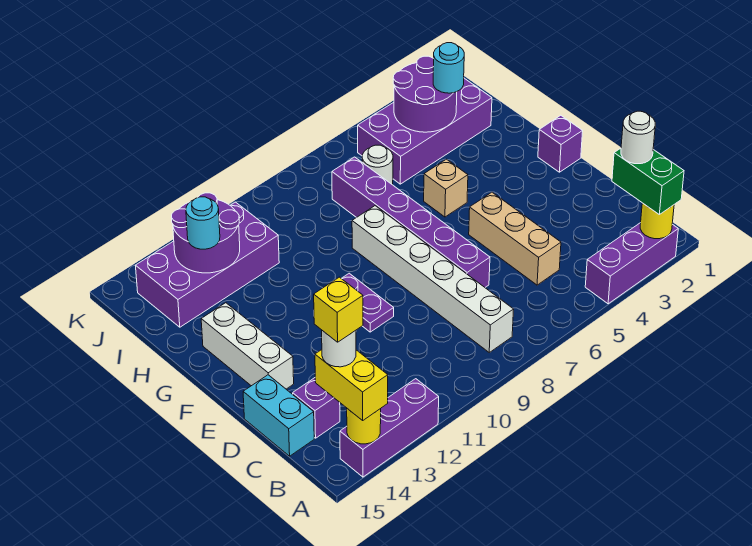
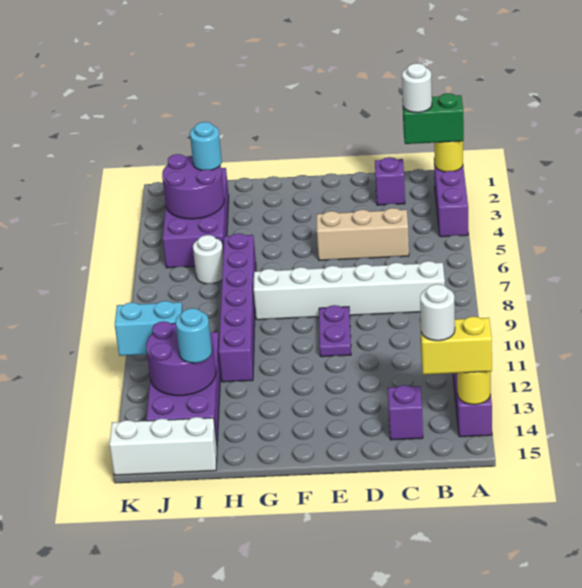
yellow 1x1 brick [314,277,363,342] -> none
cyan 1x2 brick [243,375,314,456] -> cyan 1x2 brick moved to [115,301,183,356]
purple 1x6 brick [332,157,490,287] -> purple 1x6 brick turned to [219,233,256,382]
purple 1x2 plate [341,273,394,332] -> purple 1x2 plate turned to [319,305,351,357]
white 1x3 brick [201,303,294,389] -> white 1x3 brick moved to [109,417,217,475]
purple 1x1 brick [538,115,583,172] -> purple 1x1 brick moved to [375,157,405,205]
tan 1x1 brick [424,159,468,217] -> none

